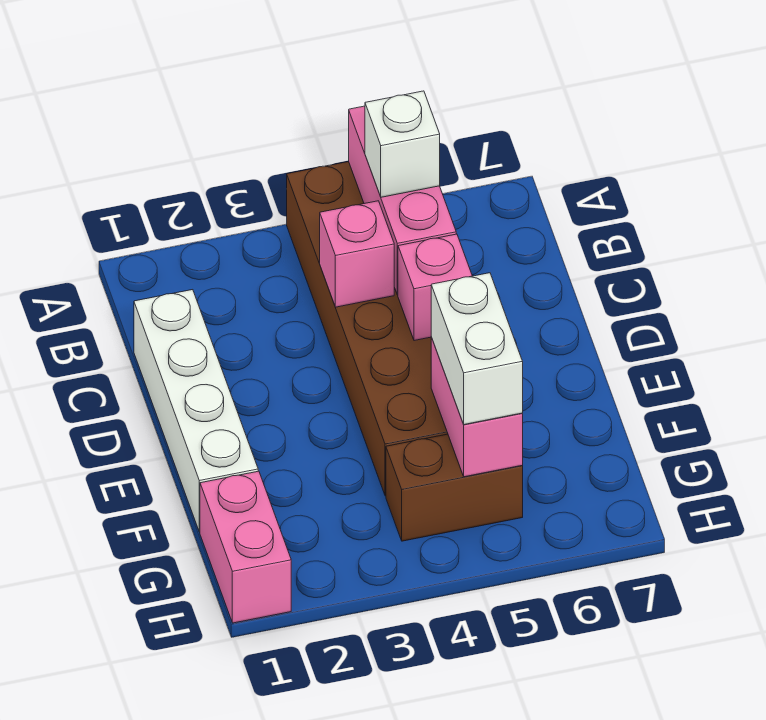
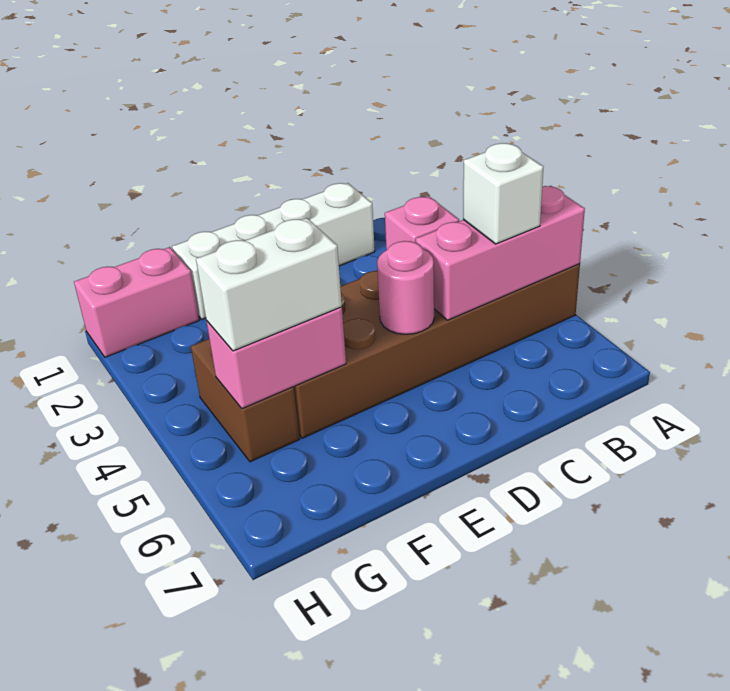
pink 1x1 brick [398,234,472,341] -> pink 1x1 round brick [377,241,434,334]

